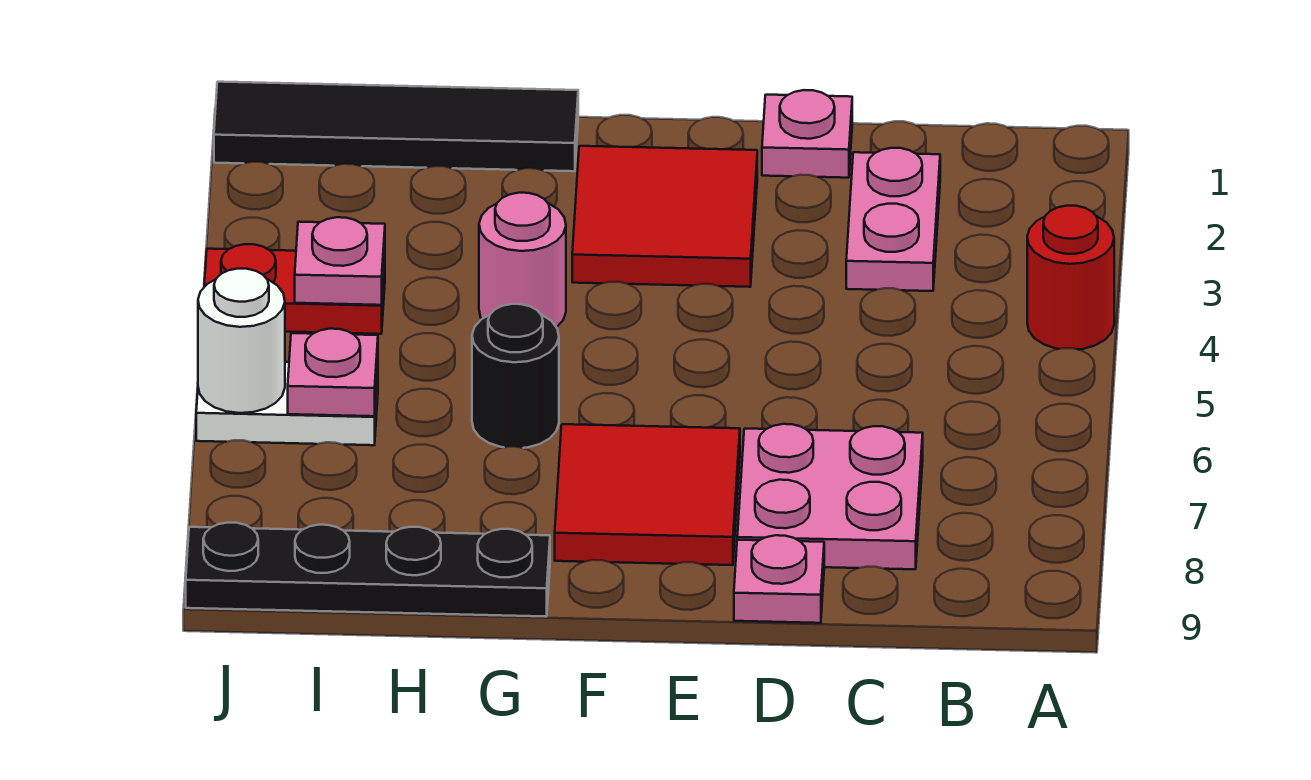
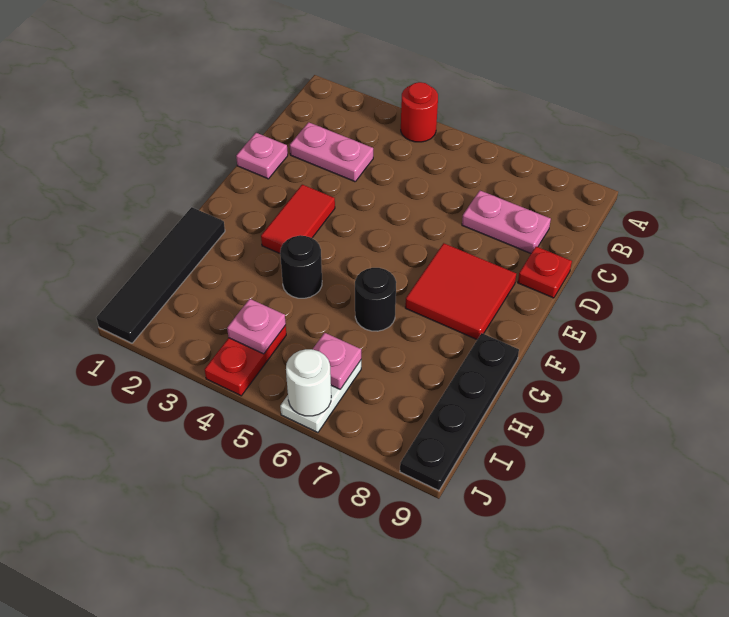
pink 2x2 plate [737,424,923,569] -> pink 1x2 plate [462,191,551,253]
pink 1x1 plate [734,535,824,623] -> red 1x1 plate [518,247,572,298]
red 2x2 tile [572,146,757,287] -> red 1x2 tile [261,185,335,253]
pink 1x1 round brick [479,193,566,327] -> black 1x1 round brick [280,235,322,298]

